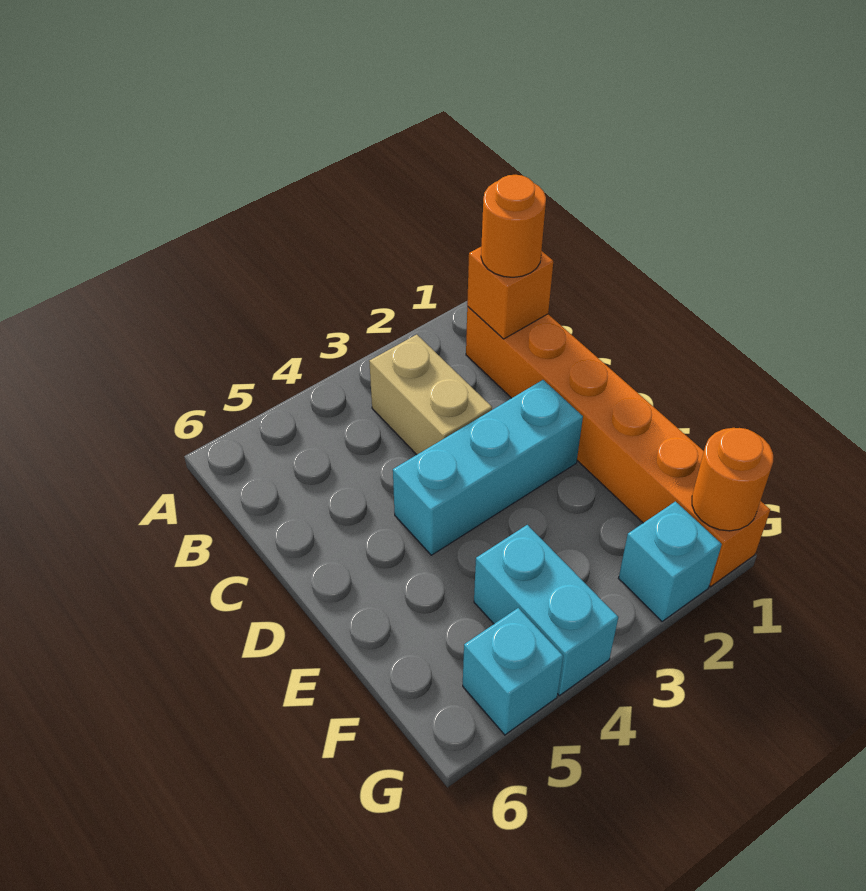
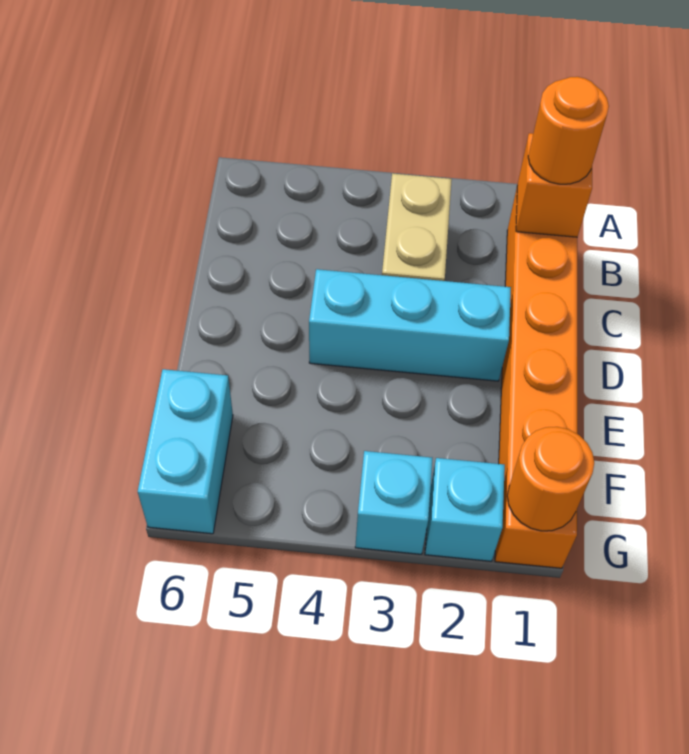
cyan 1x2 brick [474,525,618,696] -> cyan 1x2 brick moved to [138,369,233,534]
cyan 1x1 brick [463,608,563,735] -> cyan 1x1 brick moved to [355,451,432,554]

